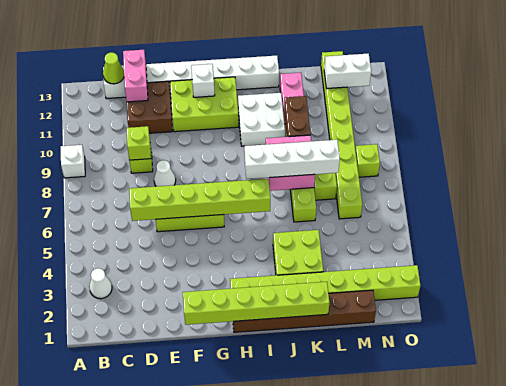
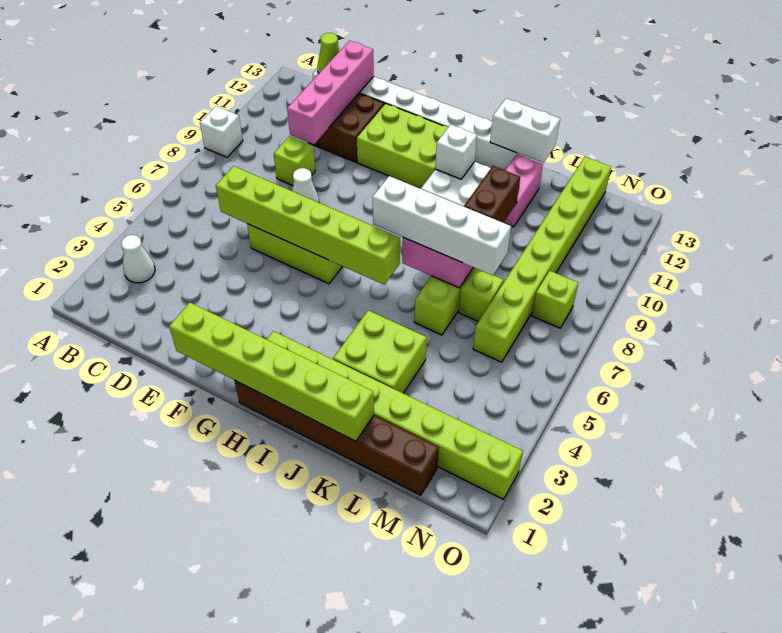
lime 1x1 brick [127,126,151,160] -> none
pink 1x2 brick [123,50,148,102] -> pink 1x4 brick [287,41,374,145]
white 1x1 brick [191,64,215,97] -> white 1x1 brick moved to [435,125,477,179]
white 1x2 brick [324,54,371,89] -> white 1x2 brick moved to [490,99,560,163]

